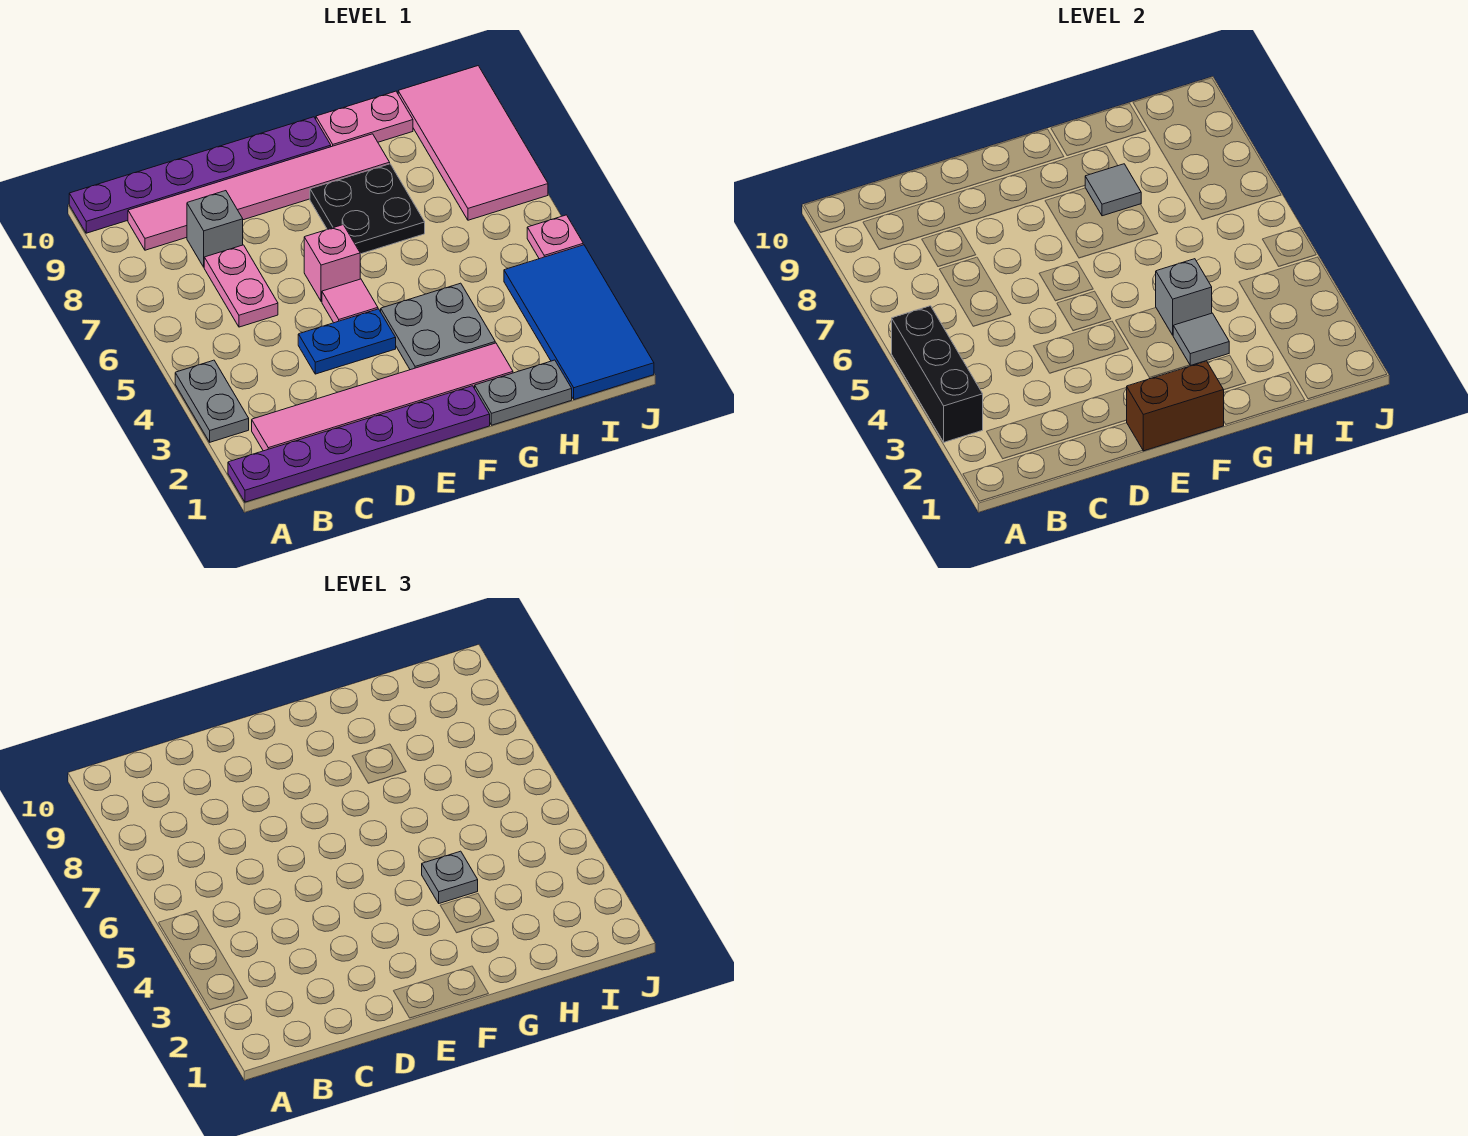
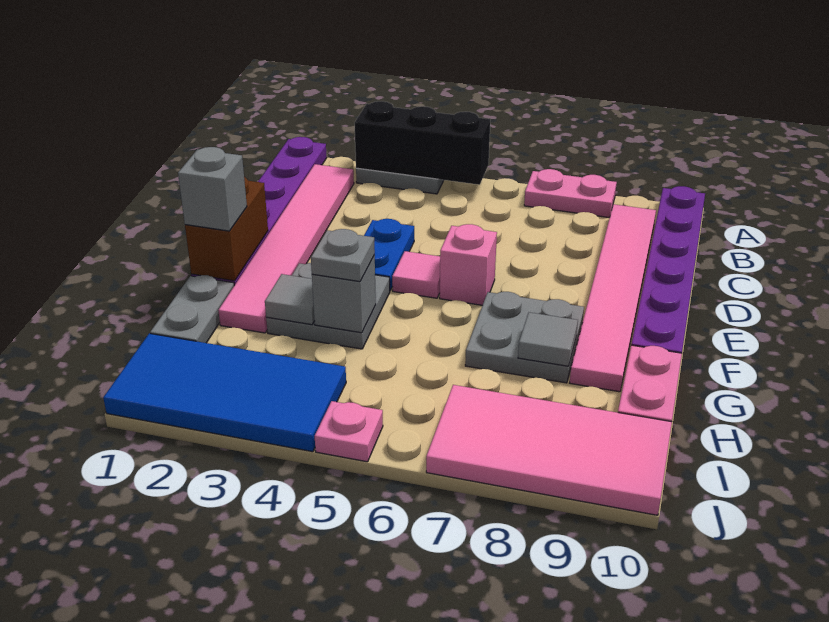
pink 1x2 plate [204,245,278,327] -> pink 1x2 plate moved to [524,169,617,218]
grey 1x1 brick [187,191,243,267] -> grey 1x1 brick moved to [178,147,247,231]
black 2x2 plate [310,164,425,254] -> grey 2x2 plate [465,292,584,383]

